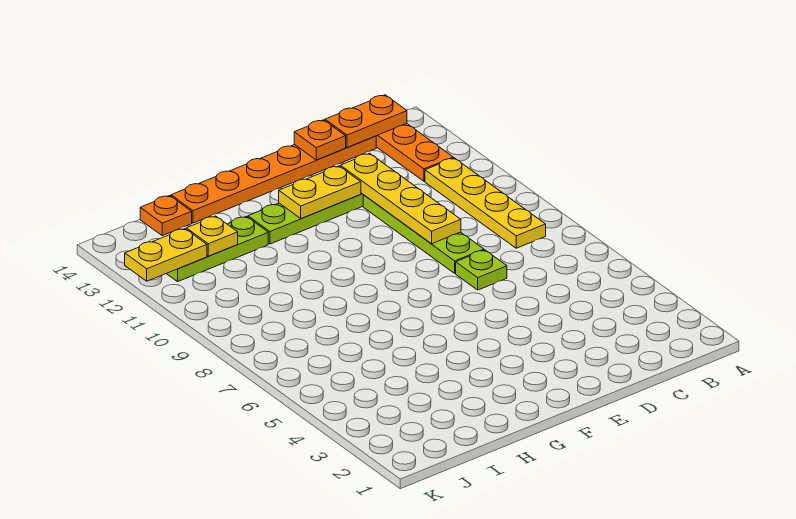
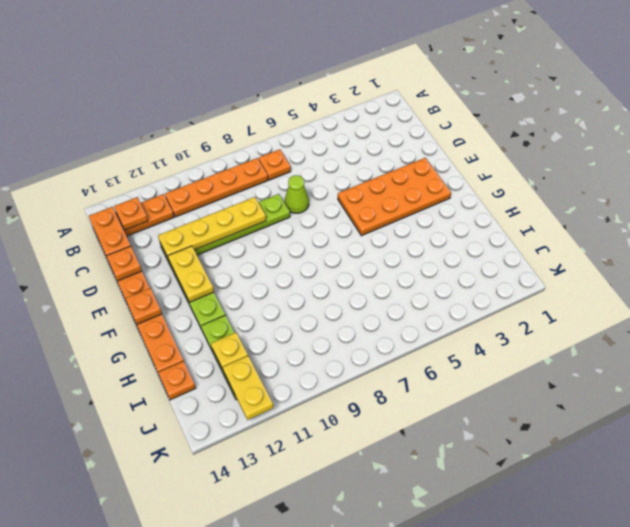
none -> orange 1x1 plate [259,149,291,180]
yellow 1x4 plate [425,158,546,248] -> orange 1x4 plate [165,158,268,217]
none -> orange 1x1 plate [114,197,148,230]
lime 1x1 plate [456,250,507,290] -> lime 1x1 cone [285,175,309,213]
none -> orange 2x4 plate [338,158,451,236]
none -> orange 1x1 plate [125,288,162,324]

